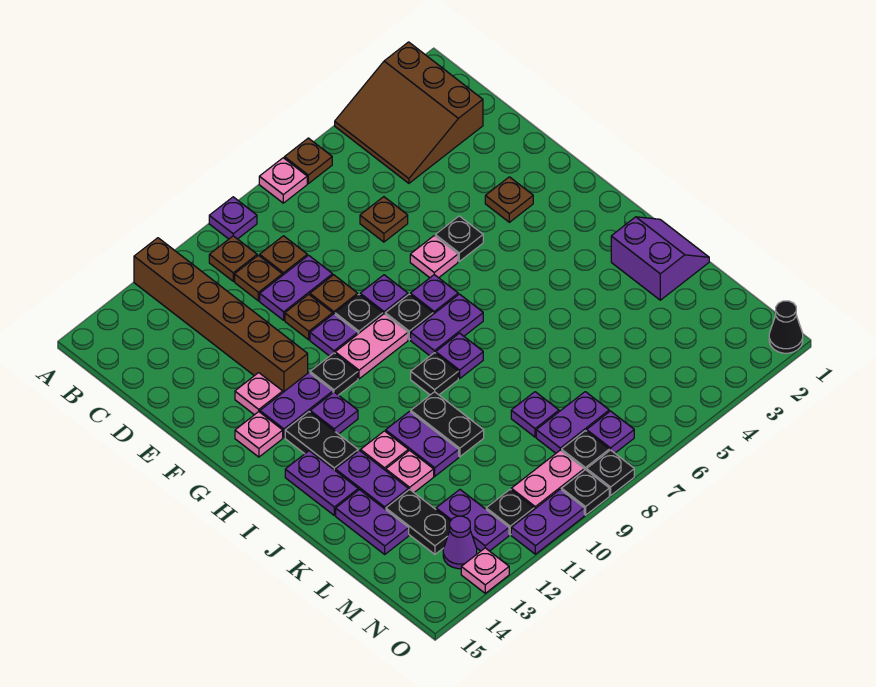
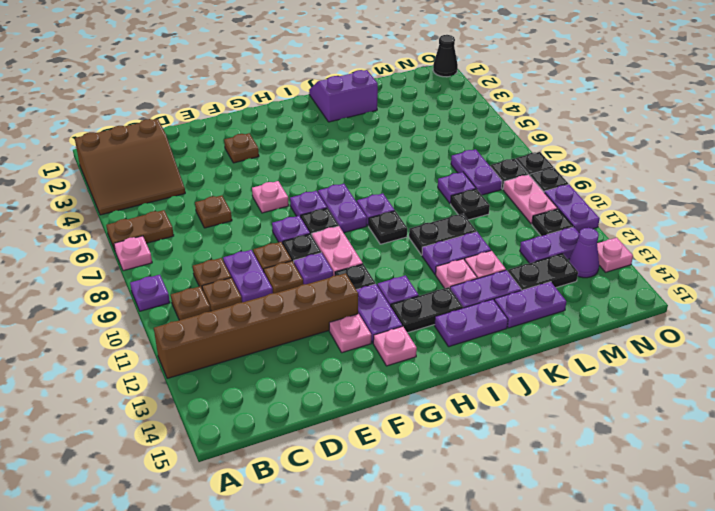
brown 1x1 plate [284,138,332,184] -> brown 1x2 plate [106,210,174,250]
black 1x1 plate [435,216,483,261] -> black 1x1 plate moved to [451,189,490,220]
purple 1x1 plate [587,411,634,453] -> none

